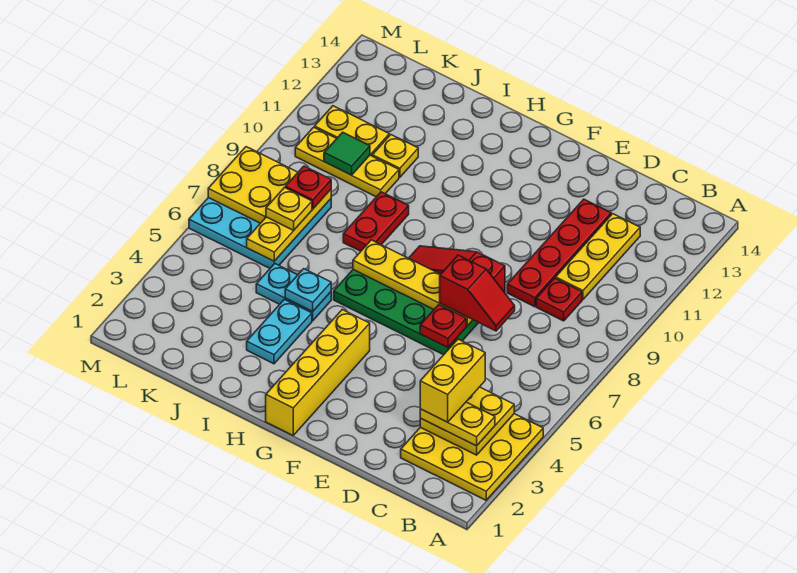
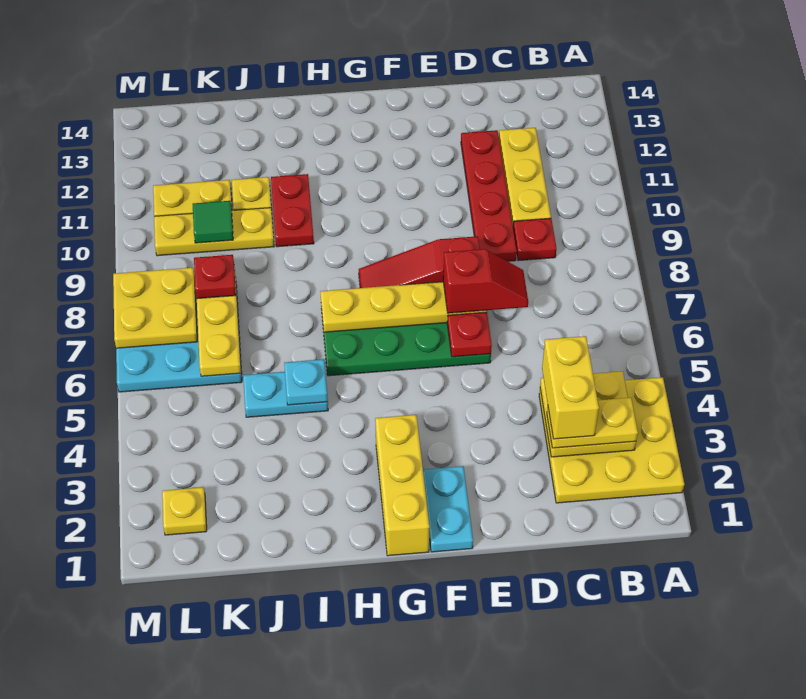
yellow 1x4 brick [266,310,370,435] -> yellow 1x3 brick [375,415,430,556]
cyan 1x2 plate [247,299,312,364] -> cyan 1x2 plate moved to [423,466,473,552]
red 1x2 plate [343,192,409,251] -> red 1x2 plate moved to [271,174,314,247]
yellow 1x1 plate [266,188,312,230] -> yellow 1x1 plate moved to [162,487,207,535]

